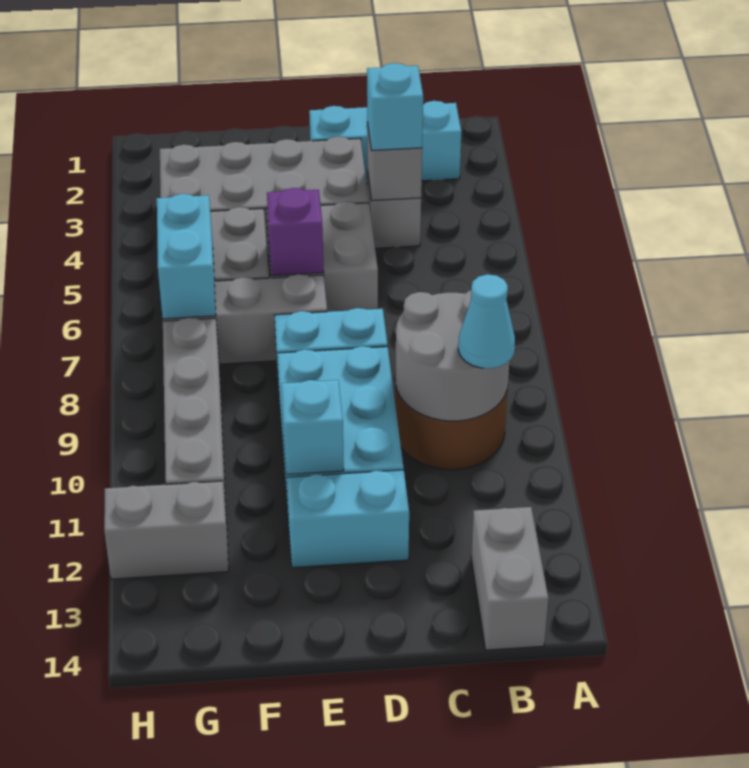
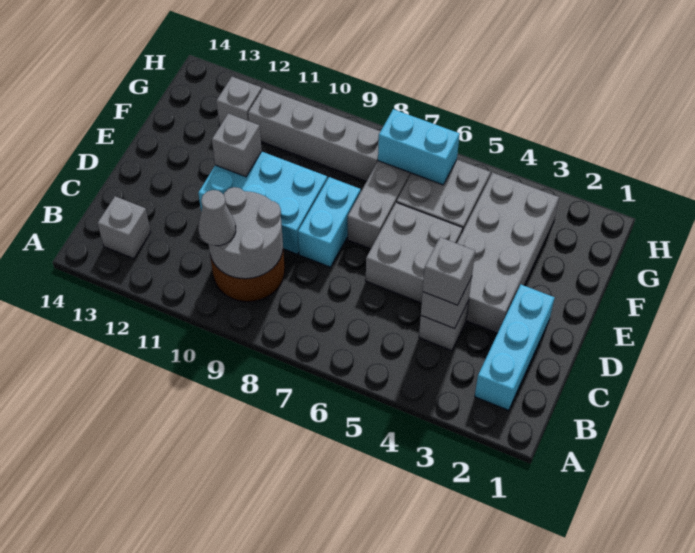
cyan 1x1 cone [458,274,515,368] -> grey 1x1 cone [198,190,236,246]
grey 1x2 brick [471,507,548,650] -> grey 1x1 brick [98,196,151,259]
cyan 1x1 brick [367,63,423,151] -> grey 1x1 brick [423,237,475,305]
cyan 1x2 brick [287,470,409,568] -> none
purple 1x1 brick [267,188,324,276] -> none
cyan 1x1 brick [281,380,344,475] -> grey 1x1 brick [212,114,262,177]
grey 1x2 brick [104,481,229,579] -> grey 1x1 brick [216,77,262,126]

